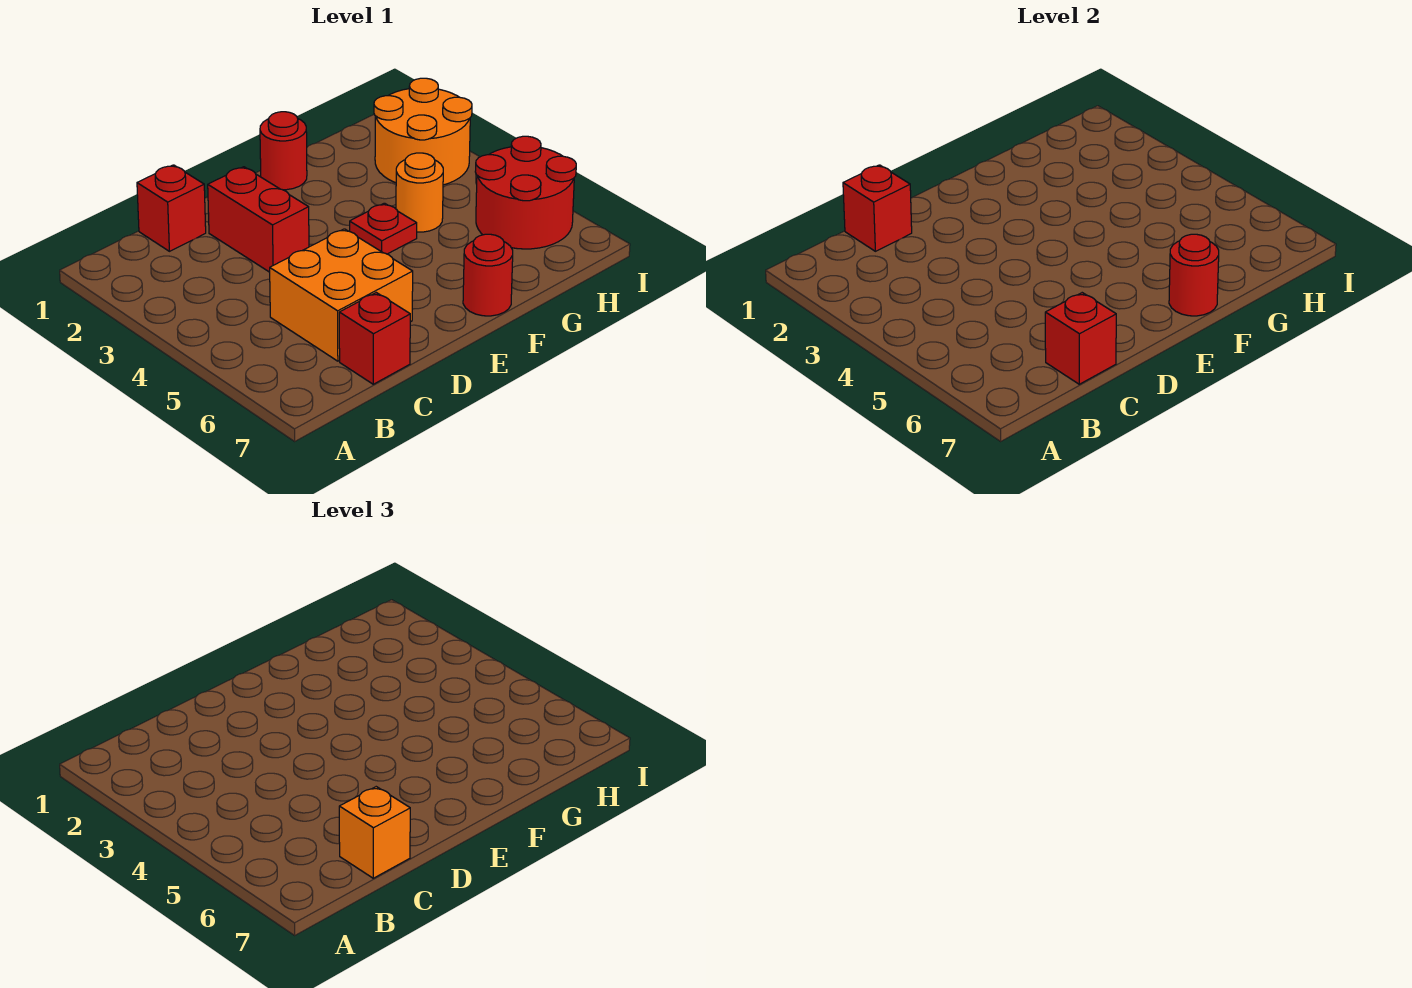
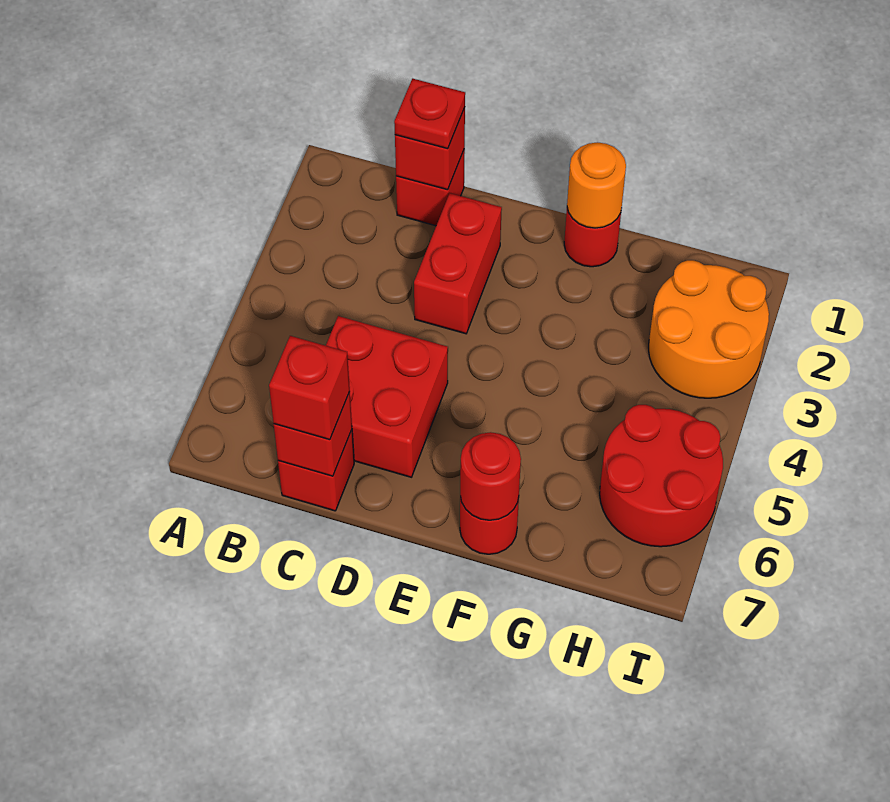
orange 2x2 brick [270,229,413,361] -> red 2x2 brick [326,316,448,477]
orange 1x1 brick [339,787,410,878] -> red 1x1 brick [269,336,350,440]
red 1x1 plate [350,203,417,254] -> red 1x1 plate moved to [394,79,465,149]
orange 1x1 round brick [396,153,443,232] -> orange 1x1 round brick moved to [567,142,626,228]

